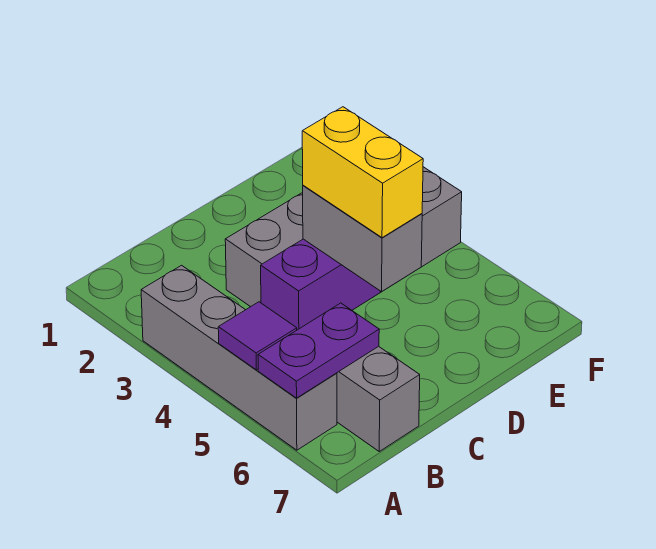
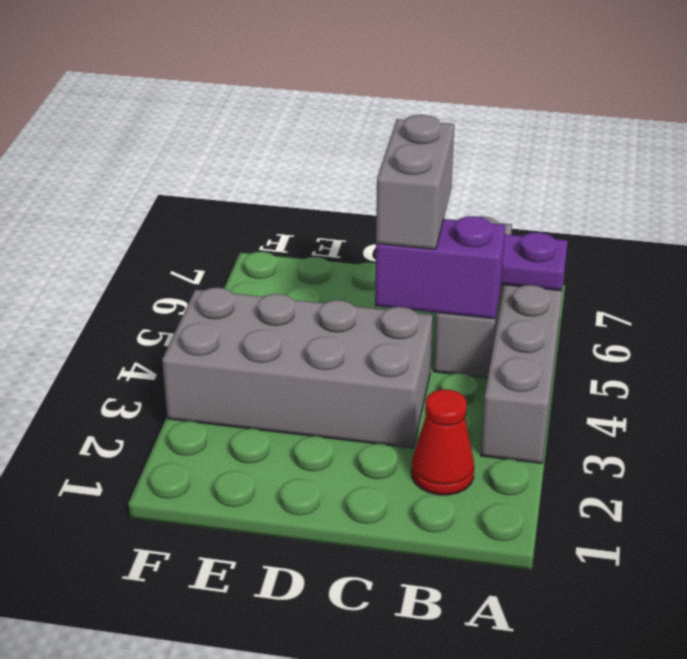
purple 1x1 tile [218,302,297,370] -> none
none -> red 1x1 cone [411,389,474,495]
yellow 1x2 brick [302,107,423,238] -> none

